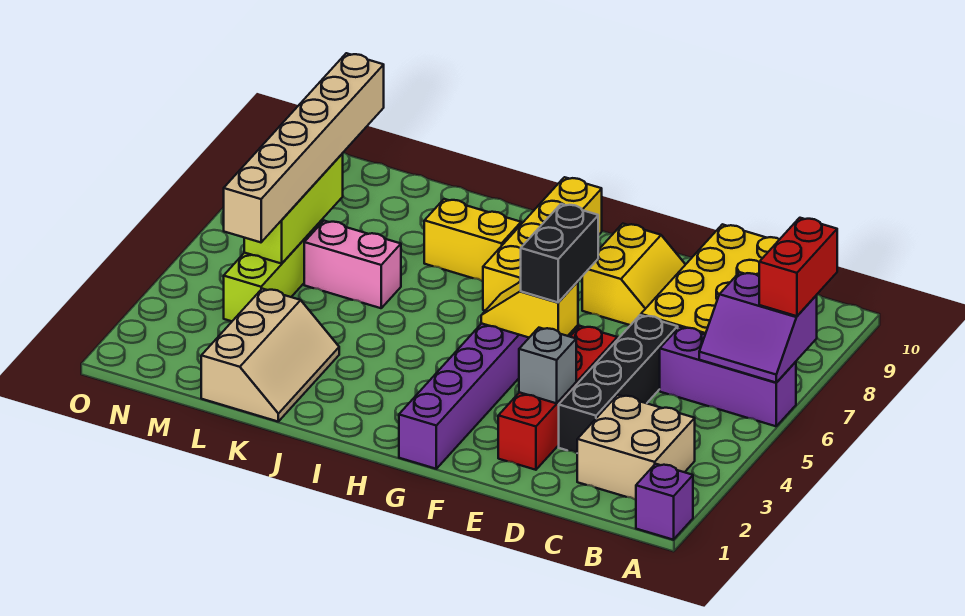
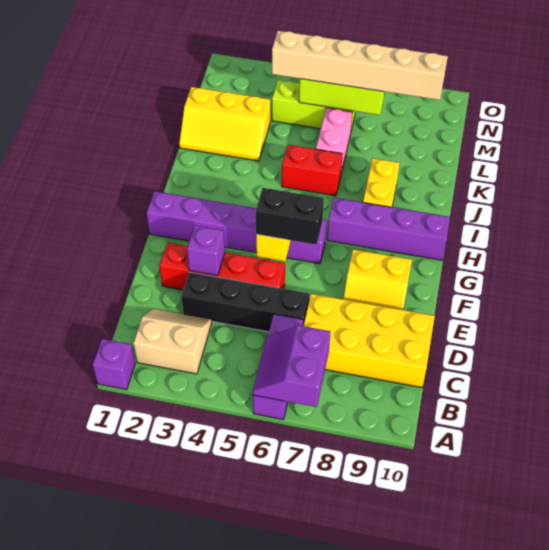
red 1x2 brick [759,218,837,316] -> red 1x2 brick moved to [282,145,343,196]
tan 2x2 brick [577,395,695,500] -> tan 2x2 slope [133,309,212,374]
grey 1x1 brick [519,328,576,403] -> purple 1x1 brick [187,225,225,276]
yellow 1x4 brick [483,177,602,311] -> purple 1x4 brick [327,198,450,260]
tan 2x3 slope [201,289,339,421] -> yellow 2x3 slope [179,87,270,161]

